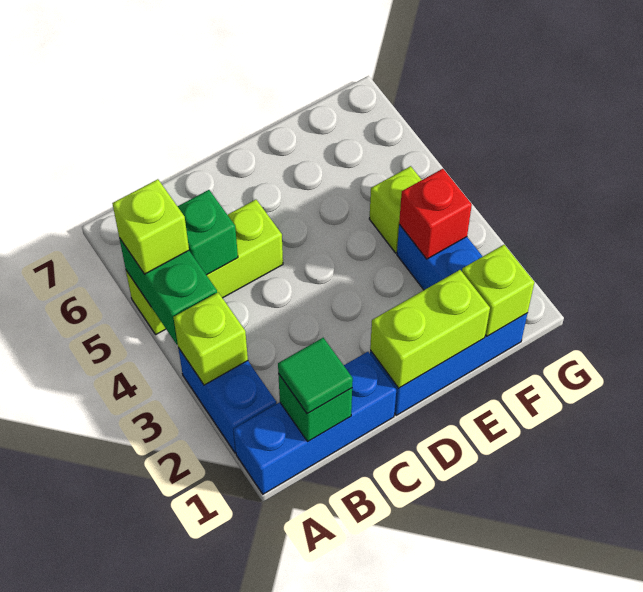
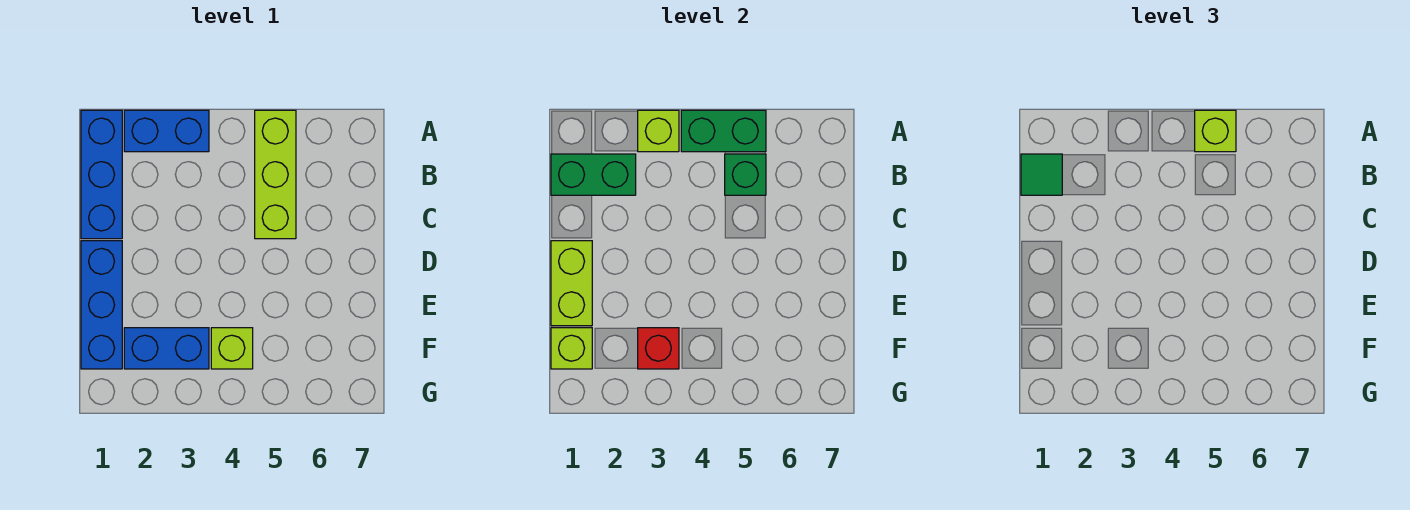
green 1x1 brick [278,374,352,441] -> green 1x2 brick [551,154,636,195]

